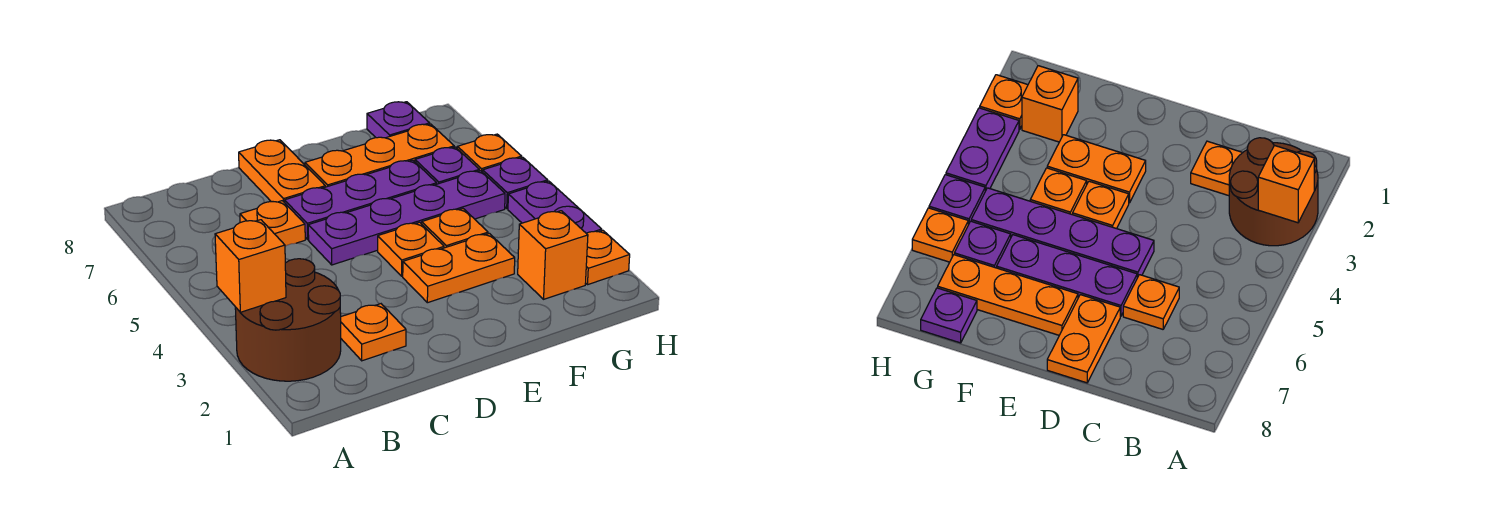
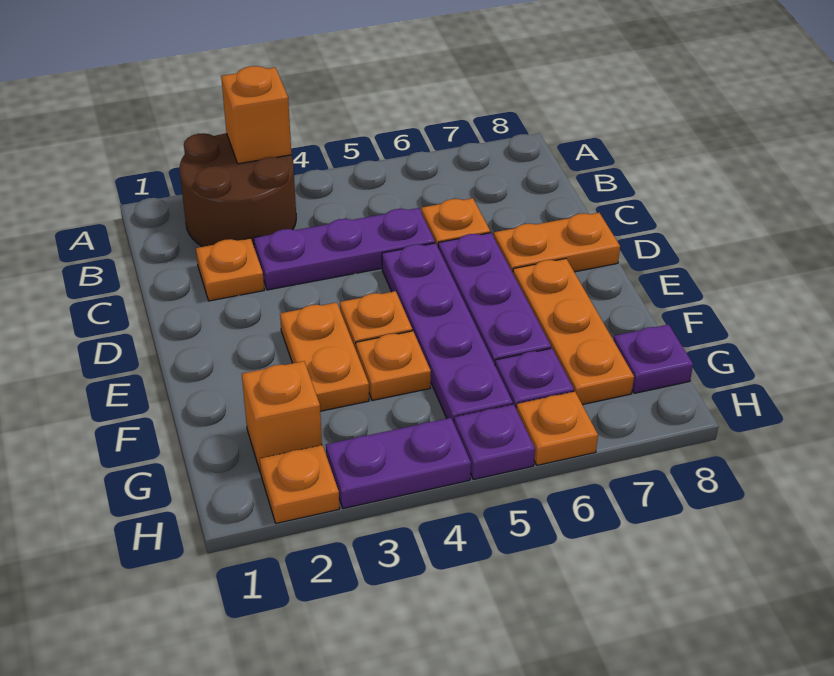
none -> purple 1x3 plate [254,208,435,290]

